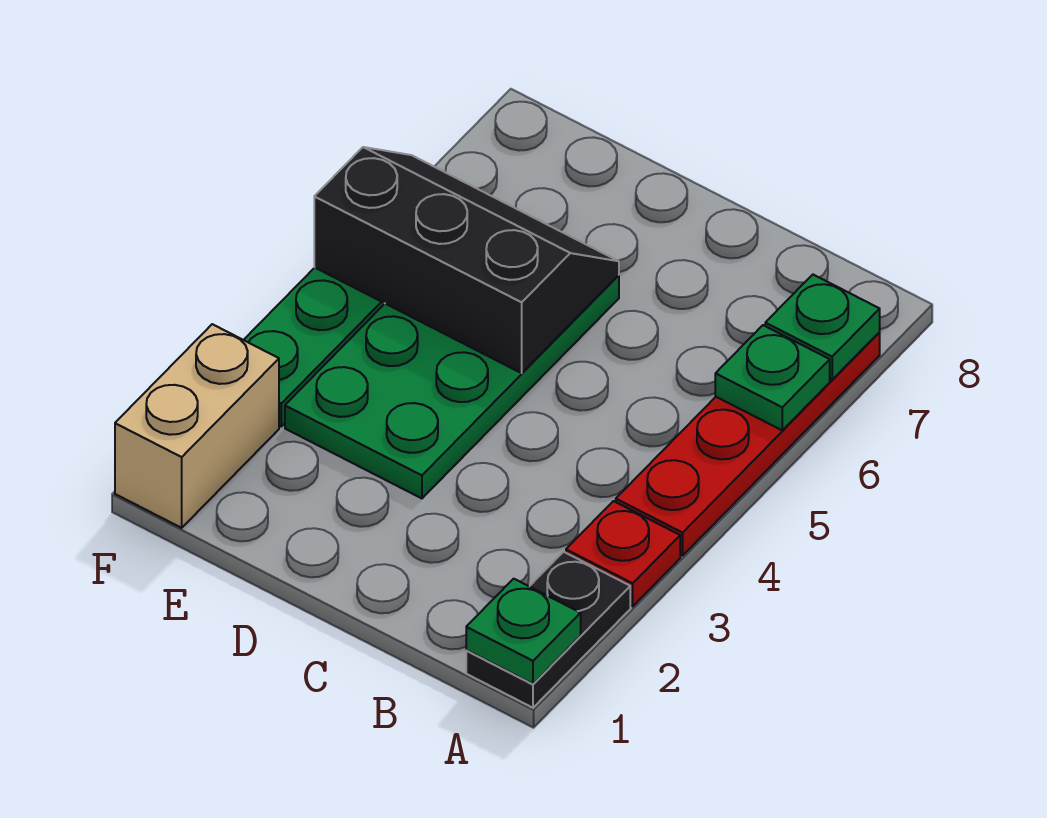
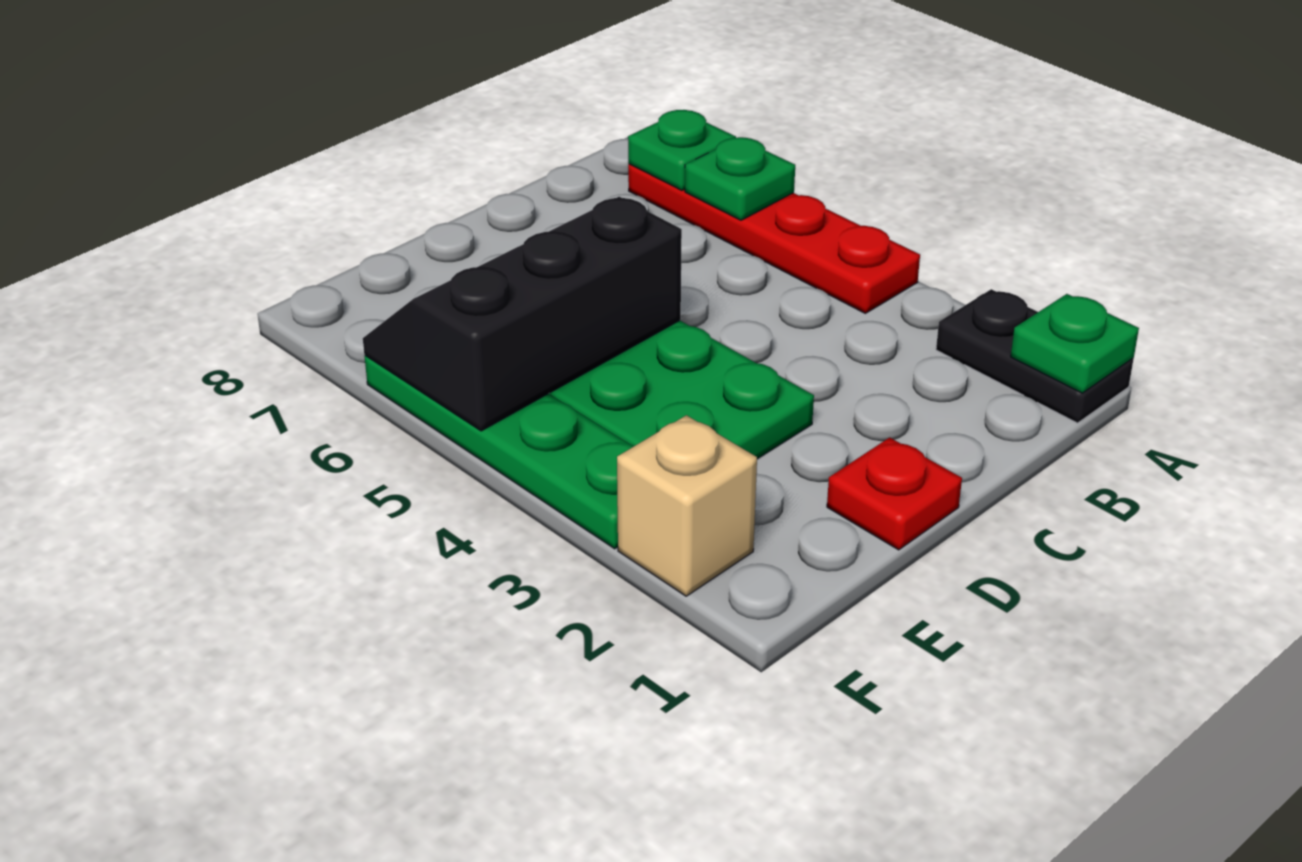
red 1x1 plate [566,501,680,606] -> red 1x1 plate moved to [827,437,962,550]
tan 1x2 brick [115,324,279,528] -> tan 1x1 brick [617,415,757,596]

